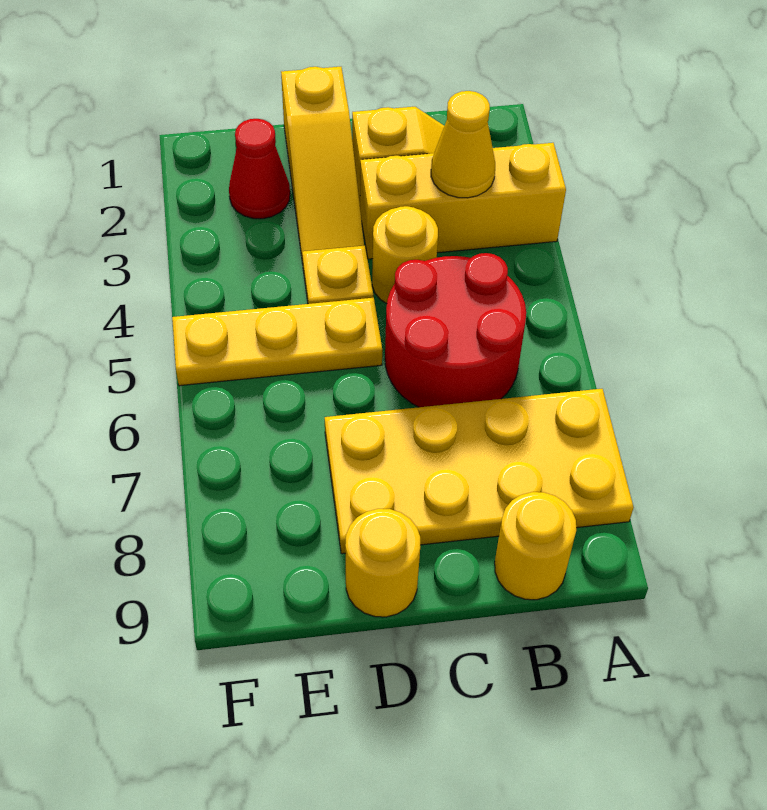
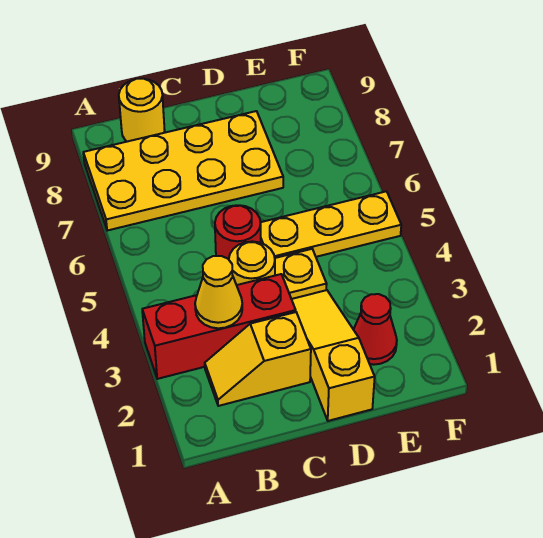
yellow 1x3 brick [360,143,566,259] -> red 1x3 brick [142,274,296,379]
red 2x2 round brick [385,253,526,407] -> red 1x1 round brick [215,205,261,259]
yellow 1x1 round brick [345,509,420,617] -> none

